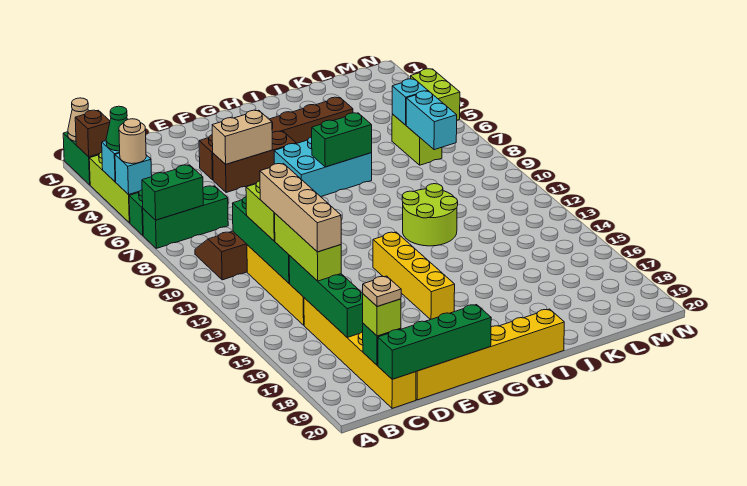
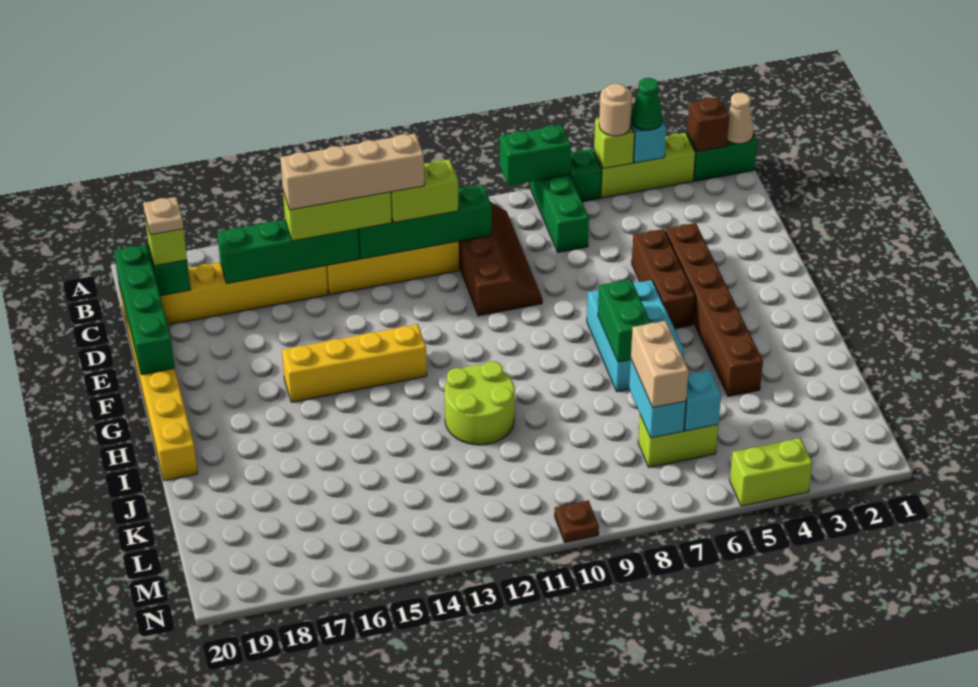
cyan 1x1 brick [115,153,152,195] -> lime 1x1 brick [594,118,635,169]
green 1x2 brick [142,165,203,220] -> green 1x2 brick turned to [500,125,571,186]
tan 1x2 brick [212,110,272,164] -> tan 1x2 brick moved to [631,321,689,408]
cyan 1x2 brick [406,91,457,150] -> cyan 1x2 brick turned to [629,360,686,438]
none -> brown 1x1 plate [555,500,599,542]

